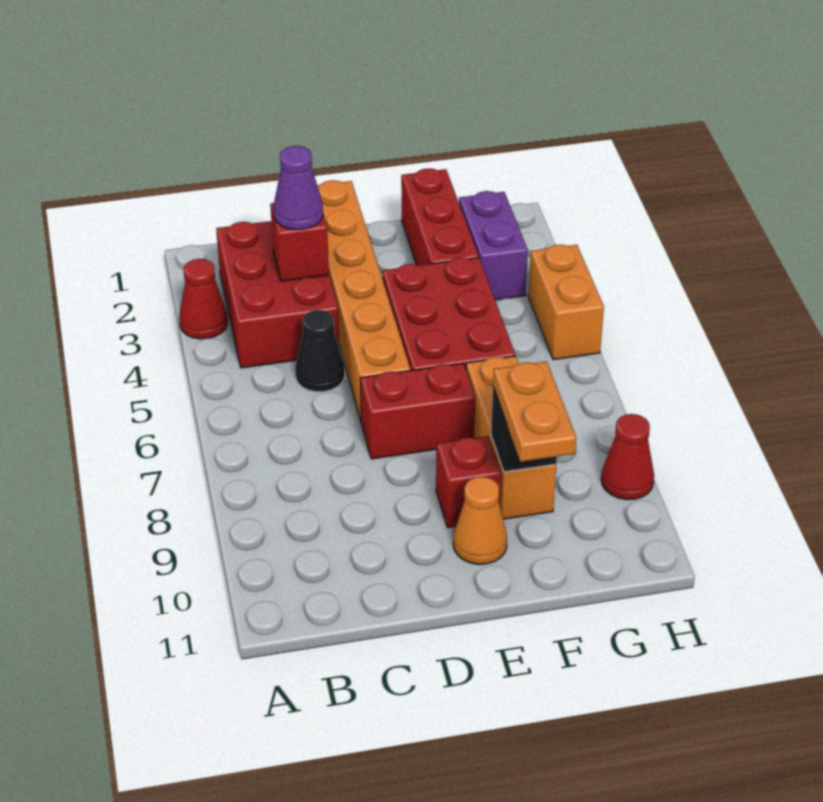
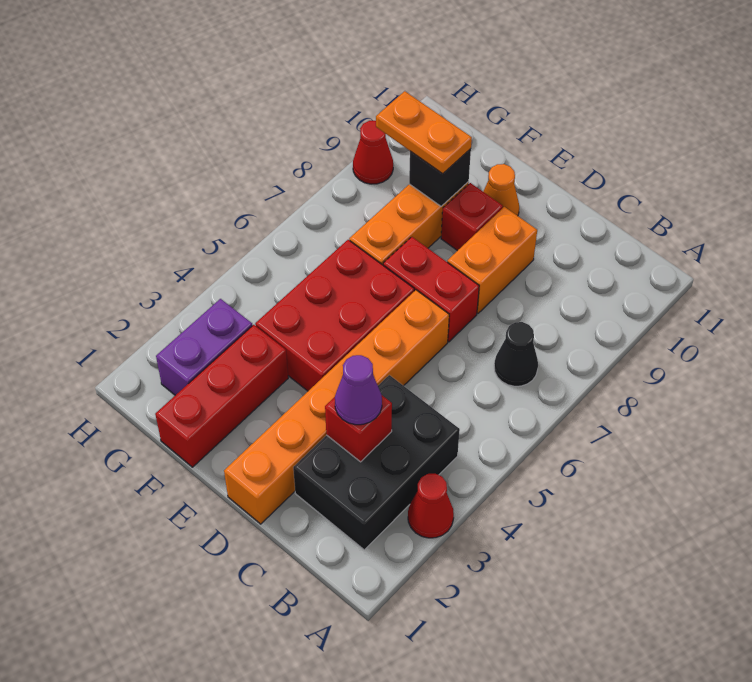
red 2x3 brick [216,221,339,368] -> black 2x3 brick [293,375,460,550]
black 1x1 cone [295,310,345,392] -> black 1x1 cone moved to [494,322,538,386]
orange 1x2 plate [493,361,576,462] -> orange 1x2 plate turned to [376,91,472,174]
orange 1x2 brick [528,245,604,360] -> orange 1x2 brick moved to [447,207,537,313]

